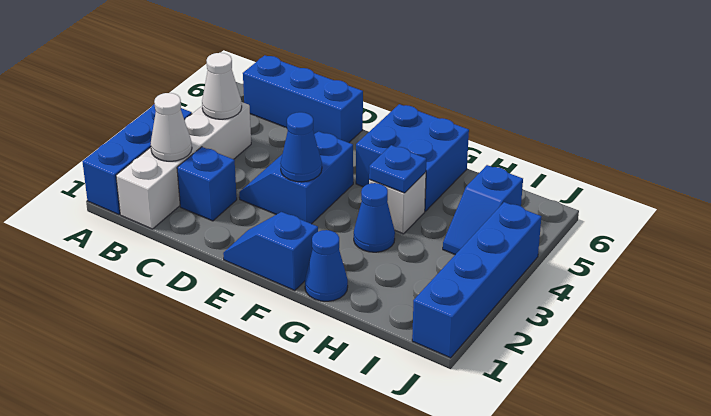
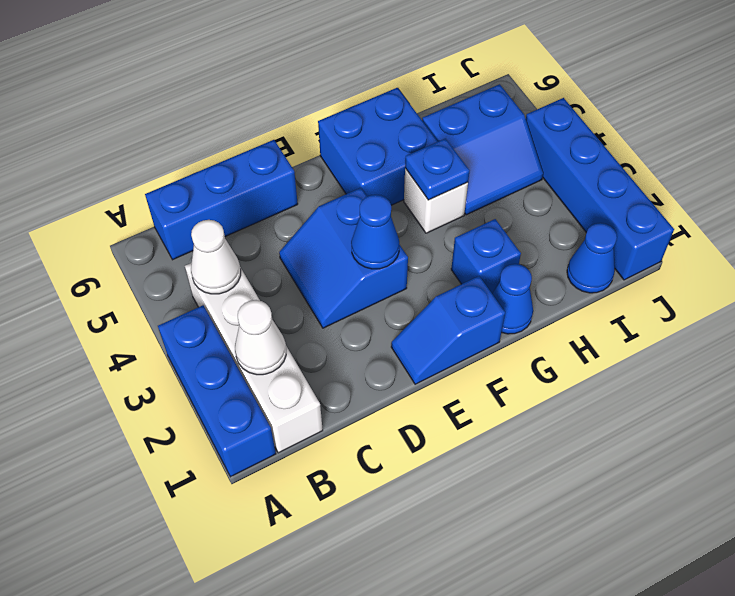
blue 1x1 brick [177,147,237,221] -> blue 1x1 brick moved to [451,219,521,293]
blue 1x1 cone [354,183,395,252] -> blue 1x1 cone moved to [567,223,617,293]
blue 1x2 slope [443,165,523,255] -> blue 2x2 slope [422,84,543,215]

